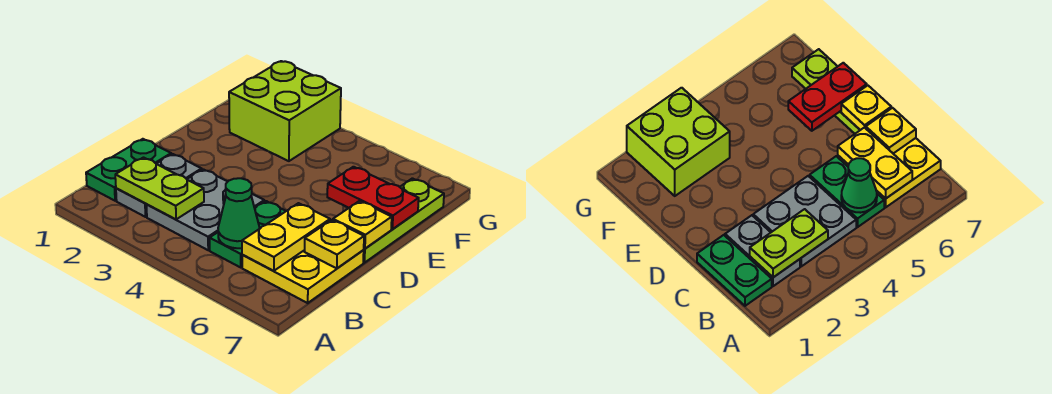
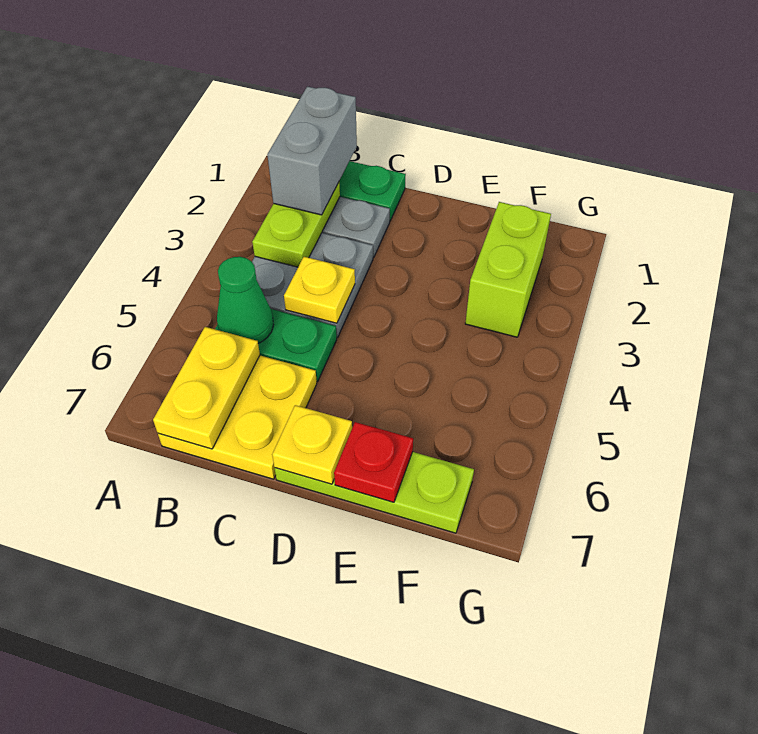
none -> grey 1x2 brick [267,86,357,215]
yellow 1x2 plate [242,203,330,271] -> yellow 1x2 plate turned to [153,327,260,449]
yellow 1x1 plate [304,220,364,268] -> yellow 1x1 plate moved to [284,257,355,323]
red 1x2 plate [327,167,419,229] -> red 1x1 plate [334,422,413,502]
lime 2x2 brick [229,61,341,161] -> lime 1x2 brick [465,202,551,337]

